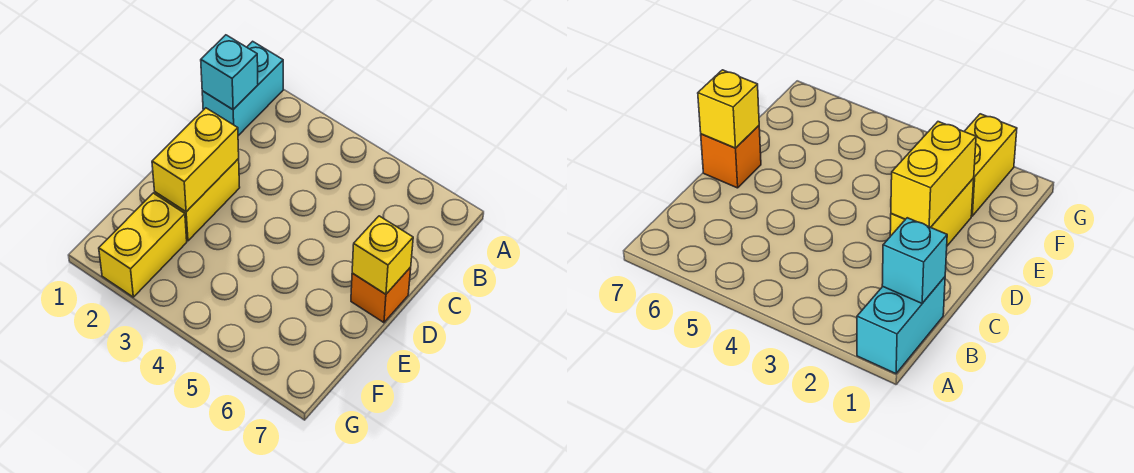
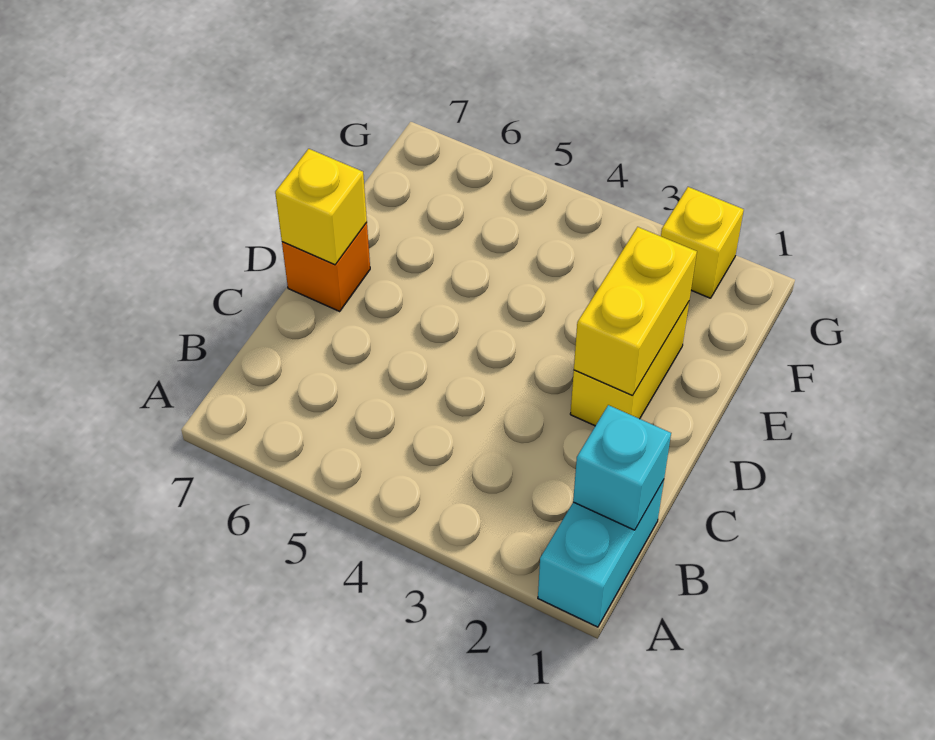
yellow 1x2 brick [99,193,187,297] -> yellow 1x1 brick [661,187,744,298]

